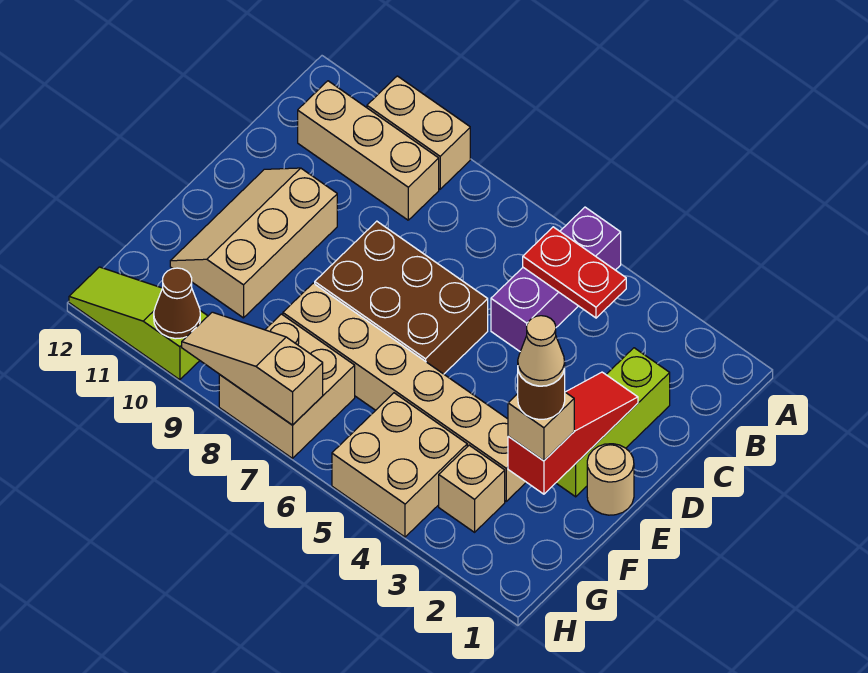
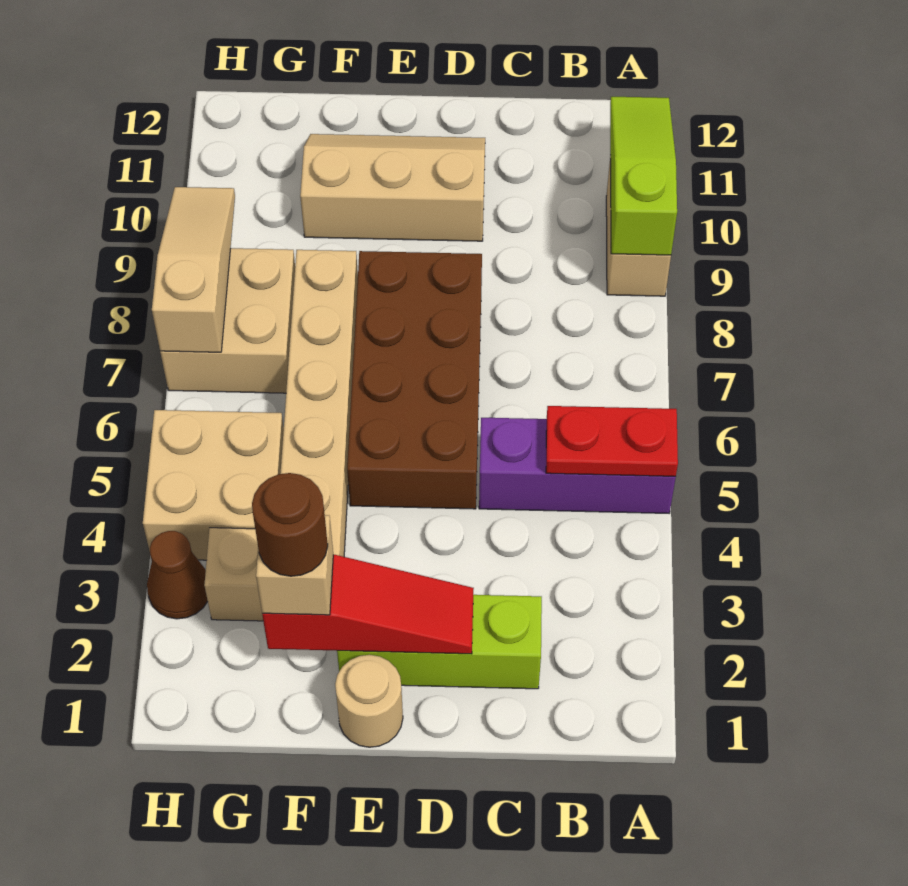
red 1x2 plate [523,227,626,318] -> red 1x2 plate turned to [546,406,678,476]
tan 1x3 brick [298,81,439,220] -> none
brown 2x3 brick [315,221,488,374] -> brown 2x4 brick [347,251,482,509]
tan 1x1 cone [518,316,565,386] -> none
lime 1x3 slope [69,267,208,380] -> lime 1x3 slope moved to [610,97,677,255]
brown 1x1 cone [154,268,200,339] -> brown 1x1 cone moved to [147,531,208,619]

